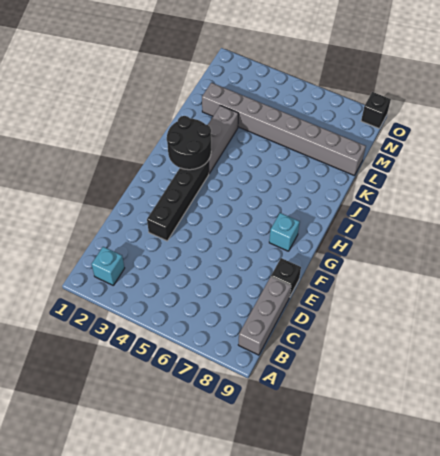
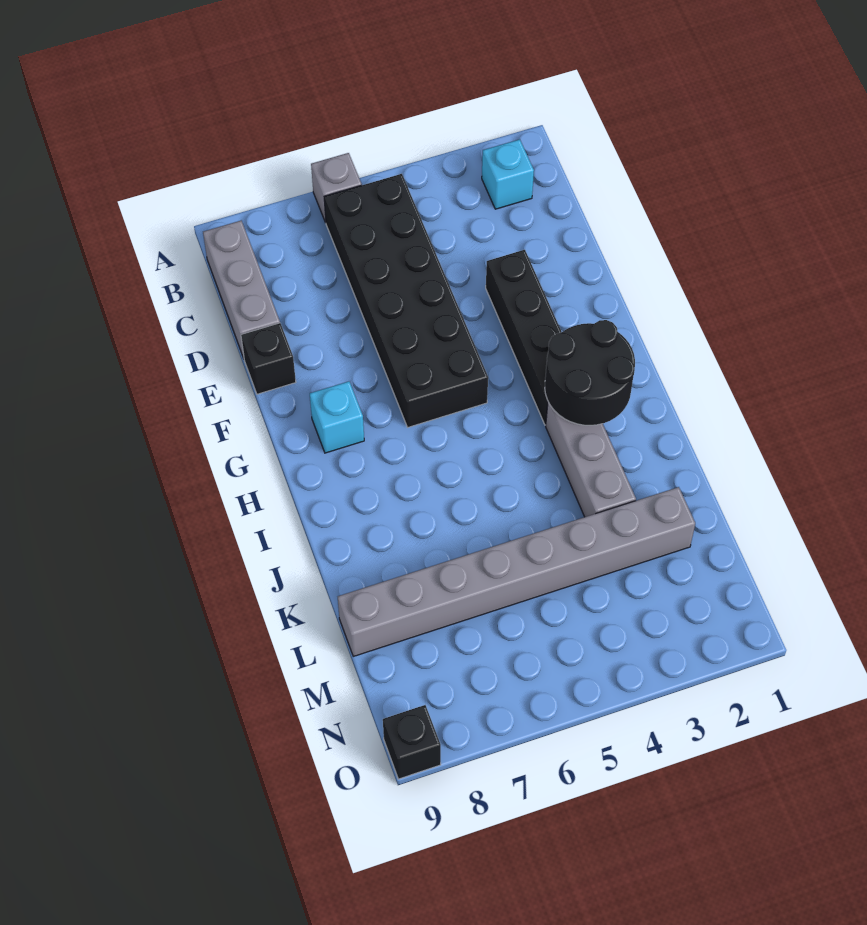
none -> grey 1x1 brick [311,153,362,223]
none -> black 2x6 brick [324,174,488,427]

